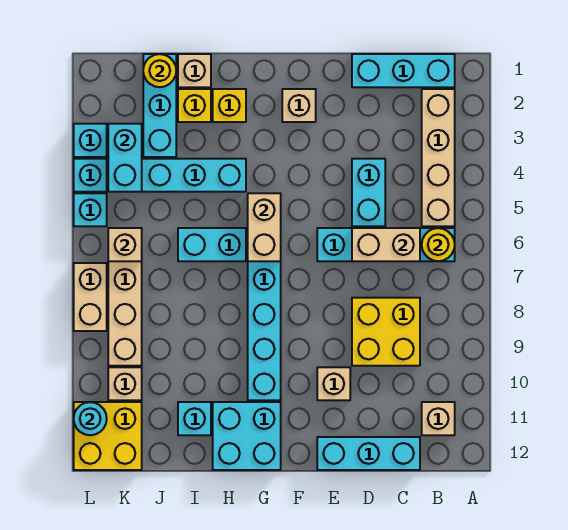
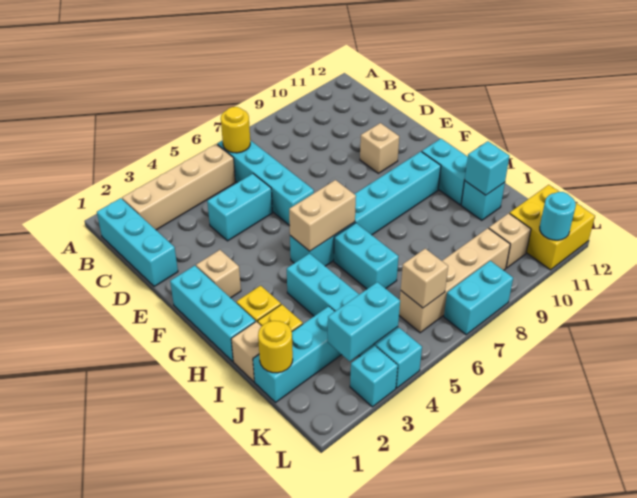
tan 1x1 brick [422,402,455,435] -> none
tan 1x2 brick [352,228,420,261] -> none
yellow 2x2 brick [352,298,420,366] -> none
cyan 1x3 brick [317,437,420,470] -> cyan 1x3 brick moved to [170,266,255,361]
cyan 2x2 brick [213,402,281,470] -> cyan 1x2 brick [422,139,468,205]
cyan 1x1 brick [74,193,107,226] -> cyan 1x1 brick moved to [465,141,509,195]
tan 1x2 brick [74,263,107,331] -> cyan 1x2 brick [444,261,513,335]

